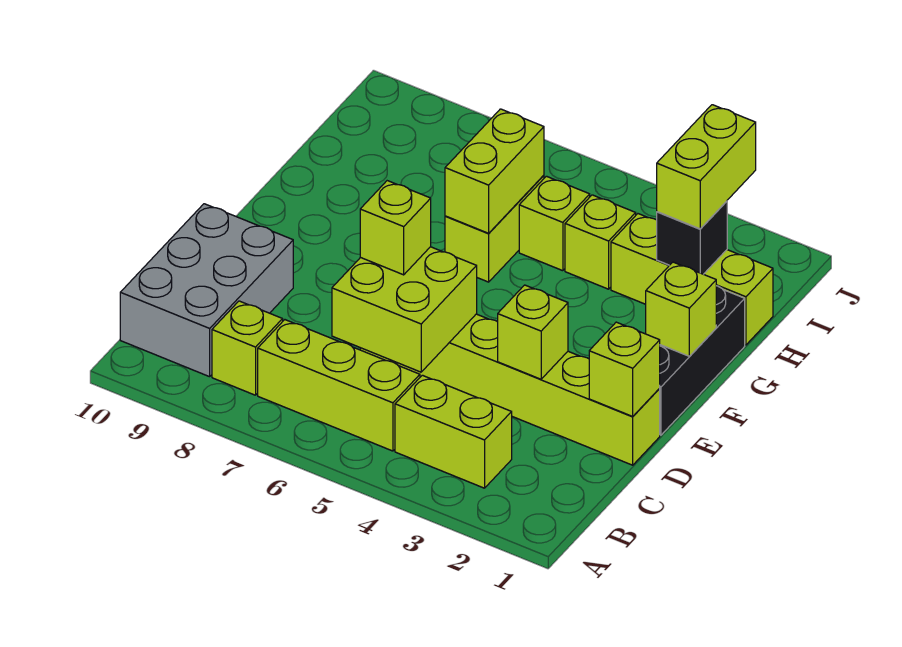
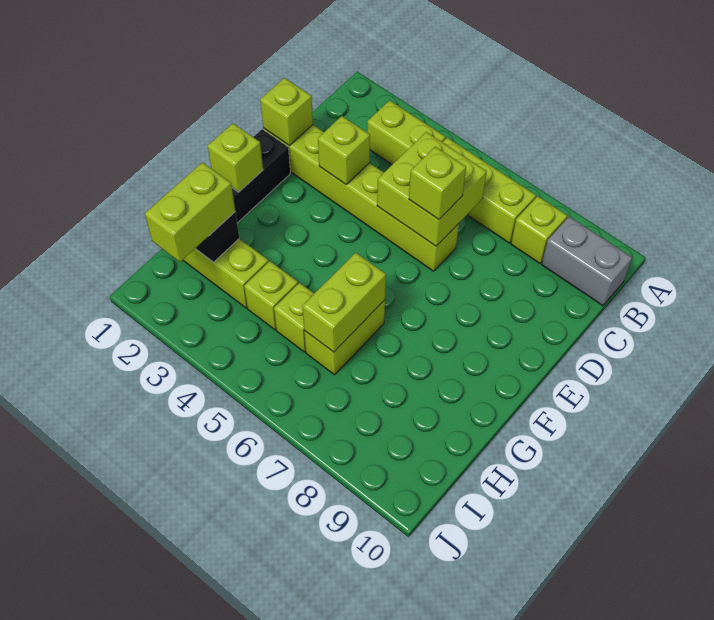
grey 2x3 brick [120,204,293,377] -> grey 1x2 brick [542,217,632,306]

